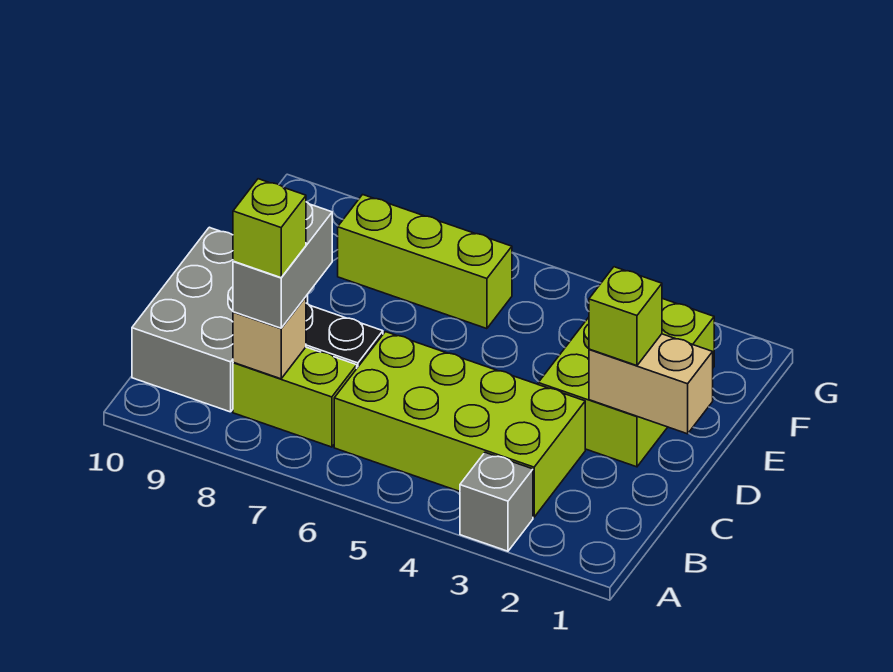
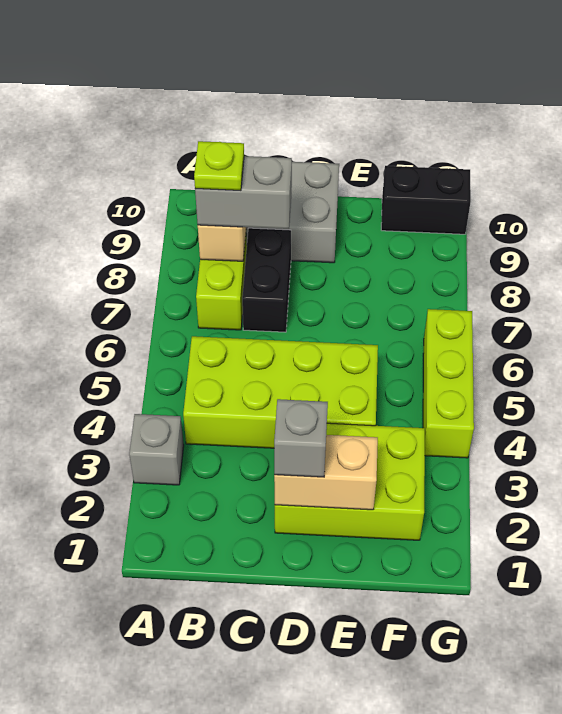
lime 2x4 brick [334,332,585,517] -> lime 2x4 brick turned to [183,336,378,448]
lime 1x1 brick [233,179,306,278] -> lime 1x1 plate [194,141,244,190]
tan 1x2 brick [589,334,713,434] -> tan 1x2 brick turned to [274,435,378,510]
lime 1x1 brick [589,267,662,366] -> grey 1x1 brick [274,399,328,477]
lime 1x3 brick [338,195,512,329] -> lime 1x3 brick moved to [423,309,474,458]
none -> black 1x2 brick [381,166,471,234]

